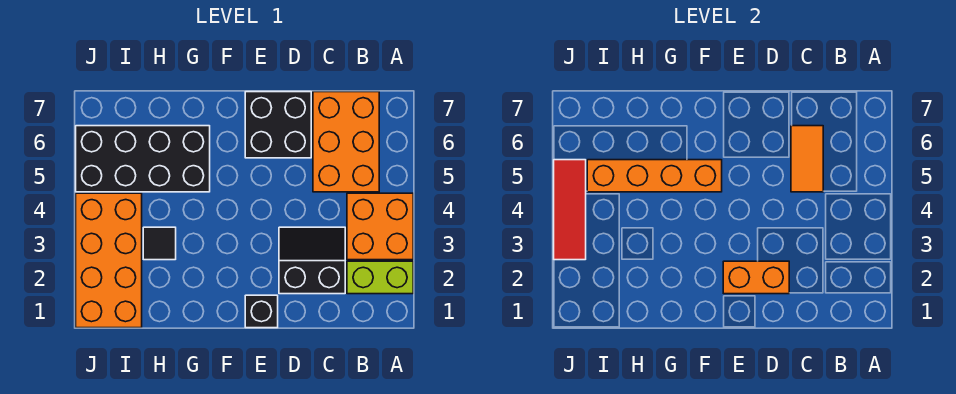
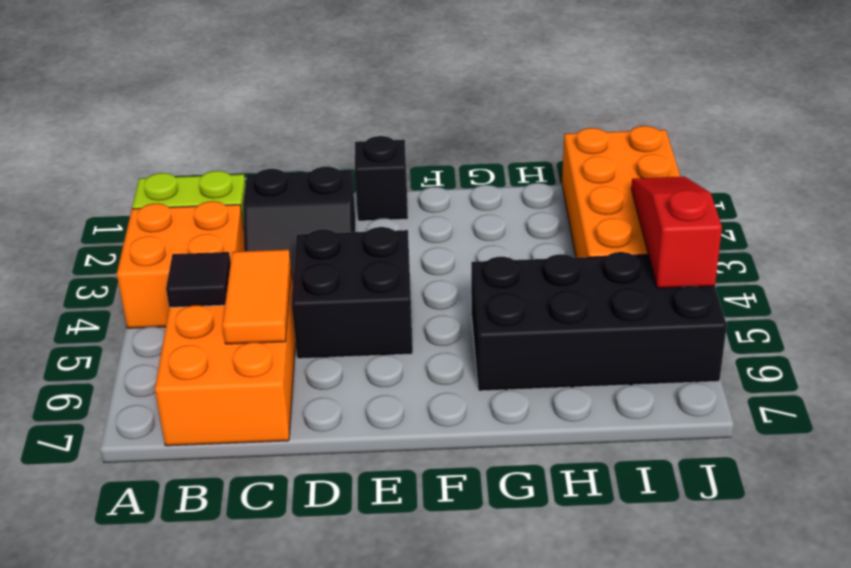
orange 1x2 brick [723,261,789,294] -> none
black 2x2 brick [245,92,311,158] -> black 2x2 brick moved to [291,227,413,359]
orange 1x4 brick [587,160,722,192] -> none
black 1x1 tile [143,227,176,260] -> black 1x1 tile moved to [166,252,231,308]
red 1x3 tile [554,160,586,260] -> red 1x3 slope [631,177,722,288]

